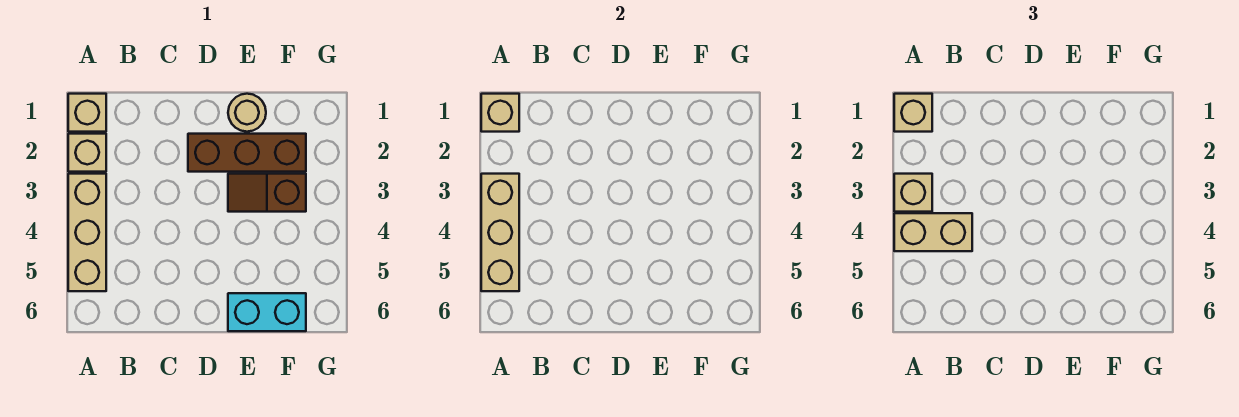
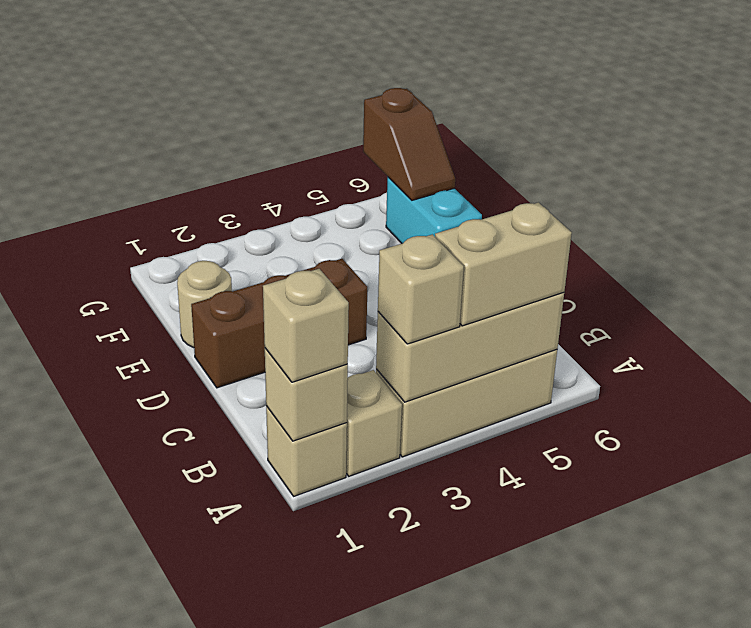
tan 1x2 brick [894,213,972,251] -> tan 1x2 brick turned to [435,203,572,326]
brown 1x3 brick [188,134,306,172] -> brown 1x3 brick turned to [191,259,367,388]
brown 1x2 slope [228,174,306,212] -> brown 1x2 slope moved to [363,88,455,200]

